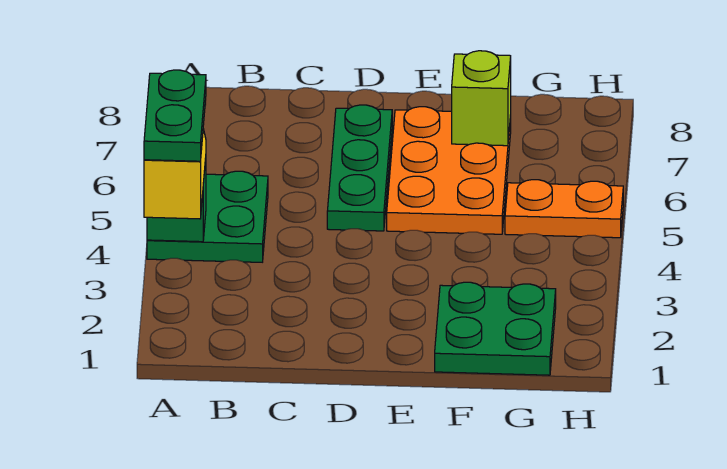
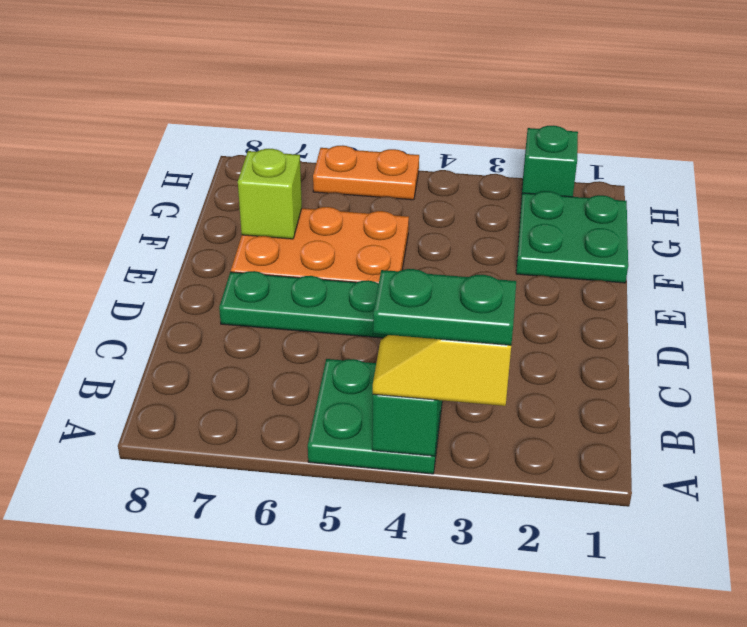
orange 1x2 plate [505,180,623,238] -> orange 1x2 plate turned to [313,145,419,200]
none -> green 1x1 brick [521,125,578,200]

